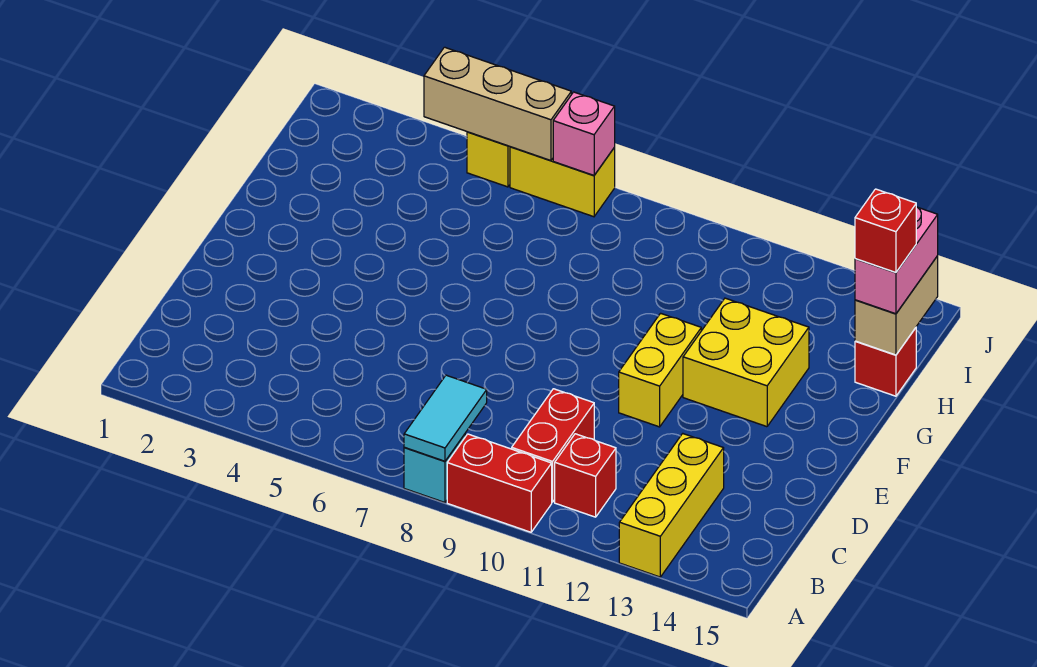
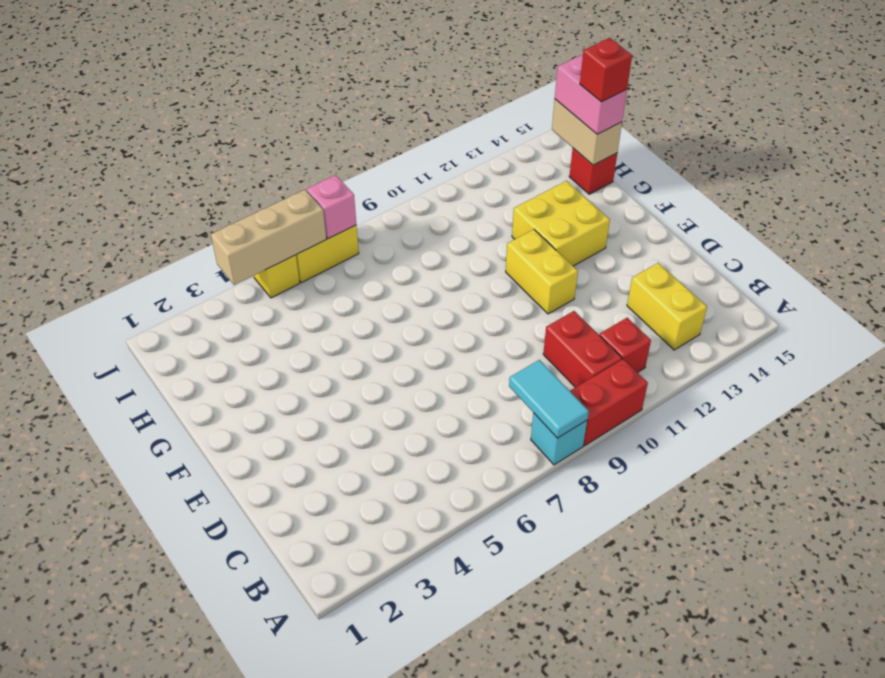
yellow 1x3 brick [619,434,724,577] -> yellow 1x2 brick [627,263,707,350]

